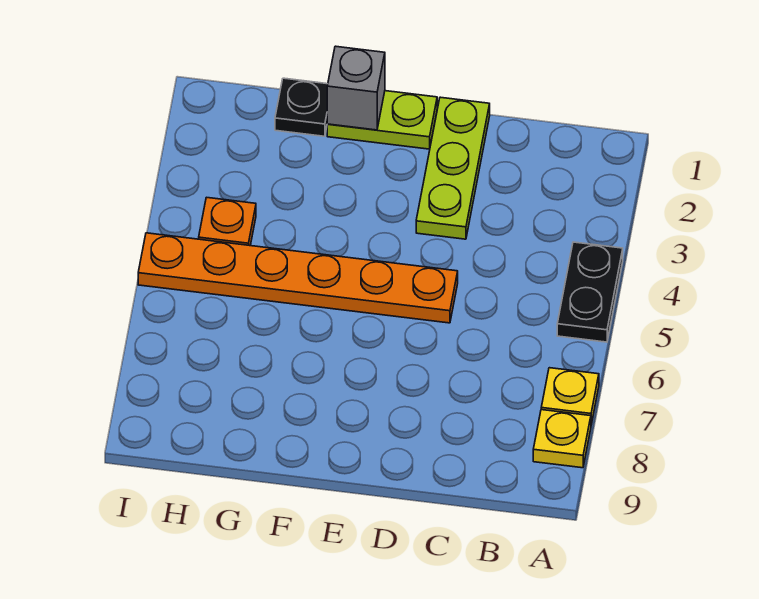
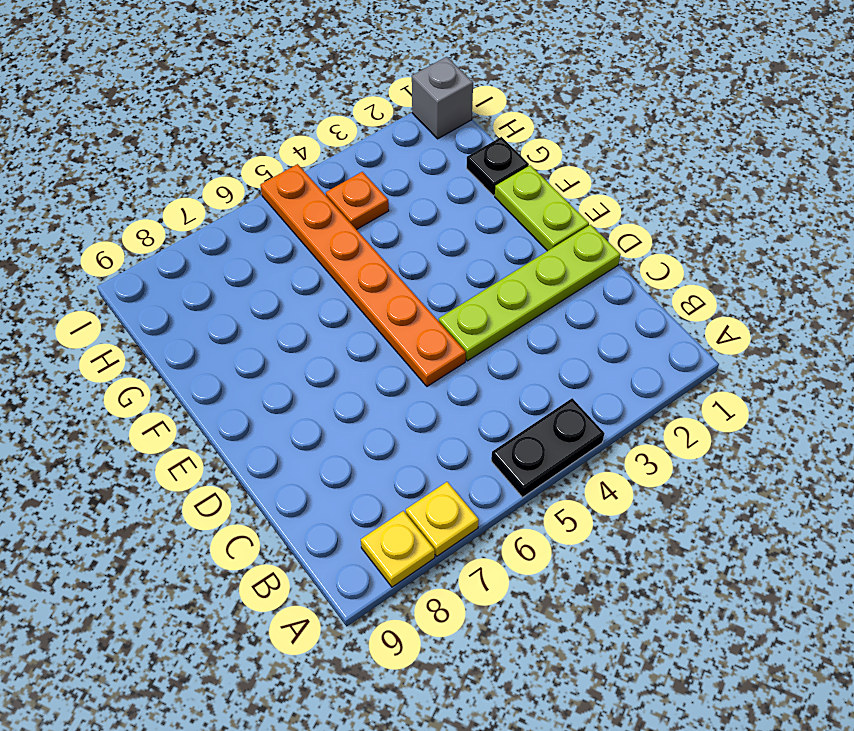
lime 1x3 plate [416,97,490,239] -> lime 1x4 plate [439,225,621,361]
grey 1x1 brick [327,46,385,130] -> grey 1x1 brick moved to [412,57,473,139]

